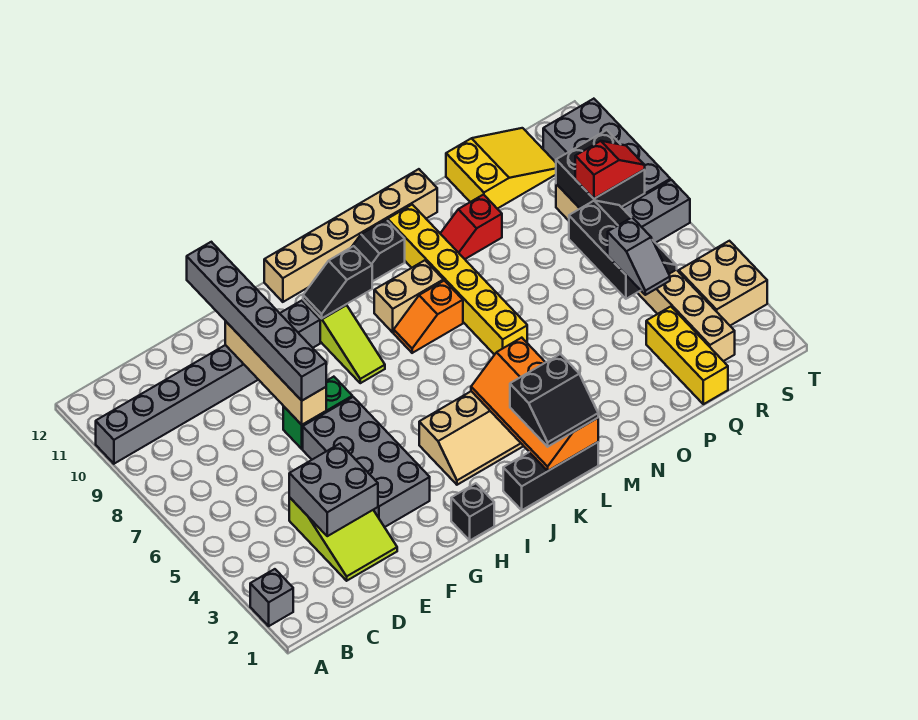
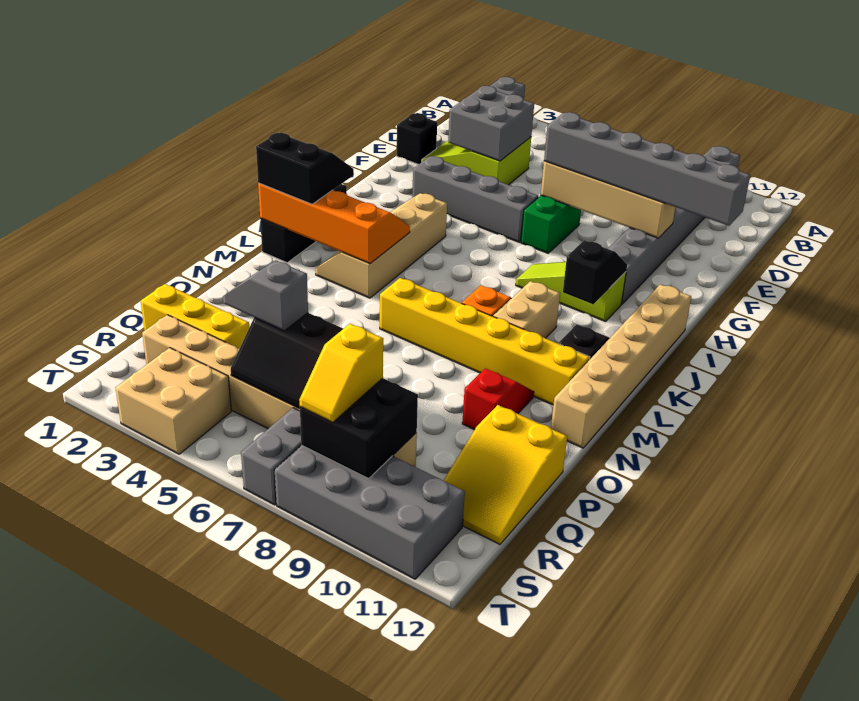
grey 2x4 brick [303,397,430,527] -> grey 1x4 brick [412,156,538,242]
black 1x1 brick [451,483,494,540] -> black 1x1 brick moved to [397,113,437,165]
black 2x2 slope [510,354,598,447] -> black 2x2 slope turned to [256,133,354,204]
red 1x2 slope [575,141,645,199] -> yellow 1x2 slope [299,324,383,423]

